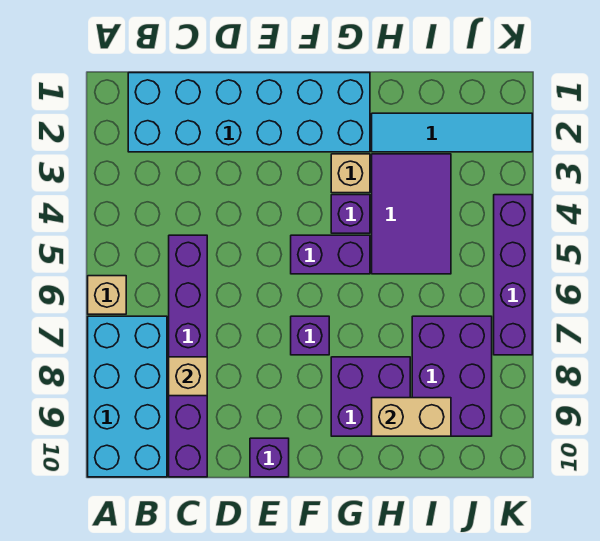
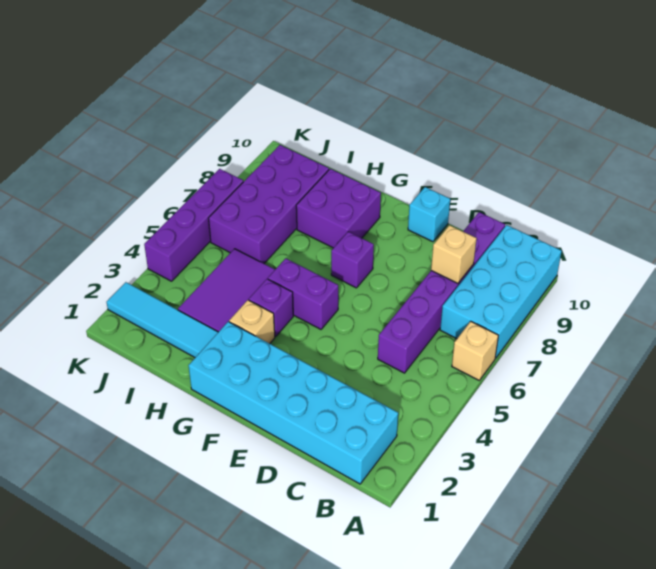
purple 1x1 brick [250,438,289,477] -> cyan 1x1 brick [408,187,450,242]
tan 1x2 brick [372,398,451,436] -> none
purple 2x3 brick [412,316,492,436] -> purple 2x4 brick [209,145,329,263]

